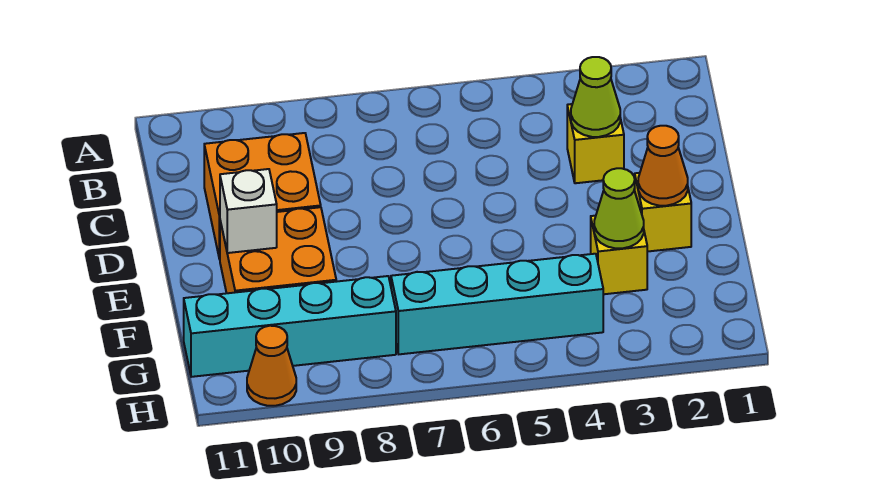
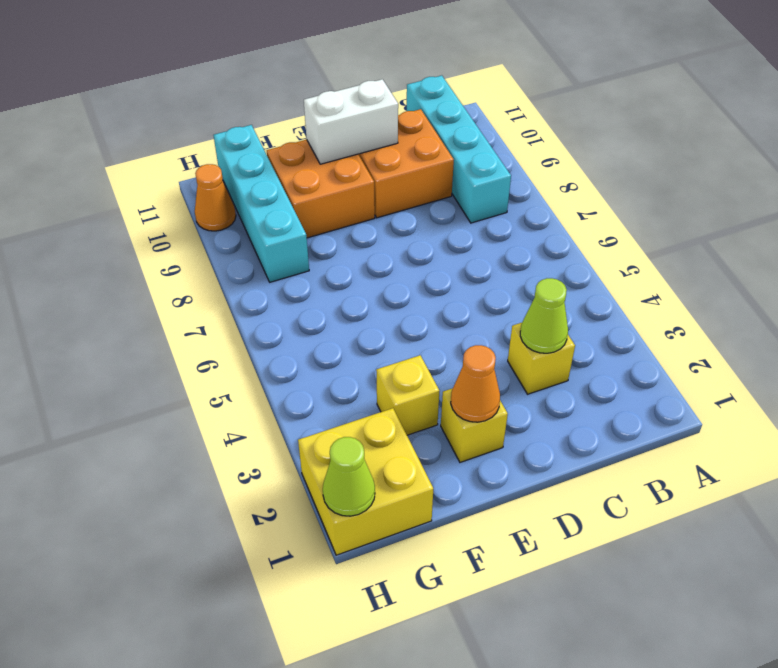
white 1x1 brick [220,169,277,253] -> white 1x2 brick [304,79,398,164]
lime 1x1 cone [594,168,644,248] -> lime 1x1 cone moved to [323,437,375,516]
none -> yellow 2x2 brick [298,408,433,555]
cyan 1x4 brick [391,254,603,354] -> cyan 1x4 brick moved to [407,76,511,223]

